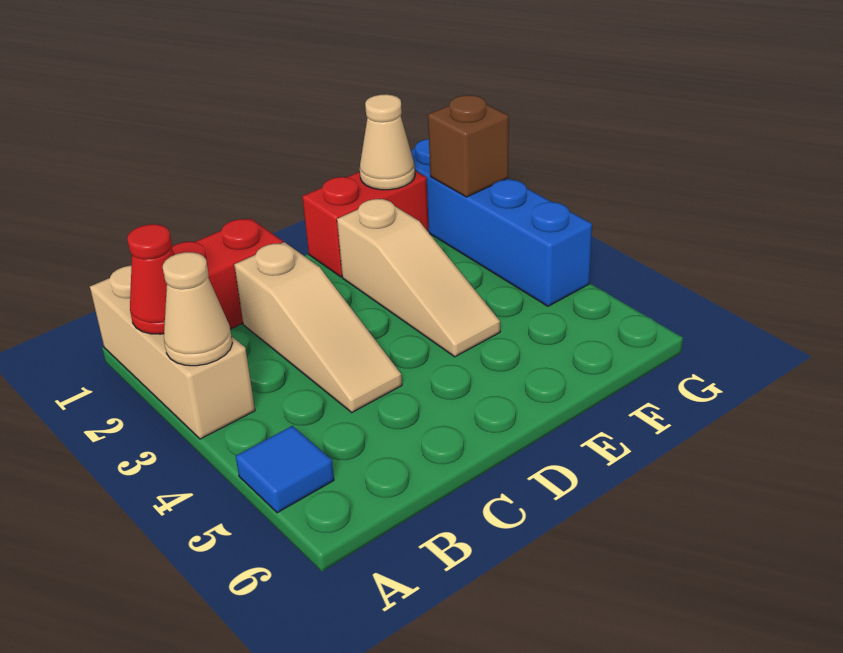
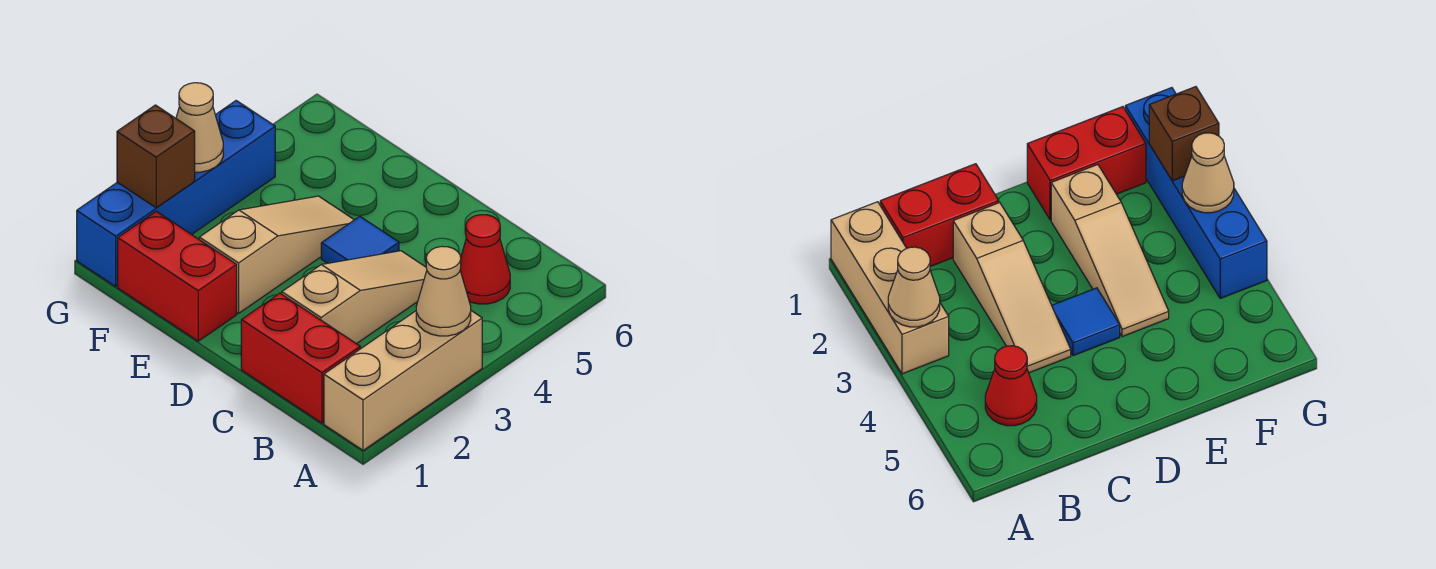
red 1x1 cone [127,224,175,334] -> red 1x1 cone moved to [460,215,510,304]
blue 1x1 tile [236,426,334,513] -> blue 1x1 tile moved to [321,216,399,263]
tan 1x1 cone [360,94,415,190] -> tan 1x1 cone moved to [176,83,223,172]

